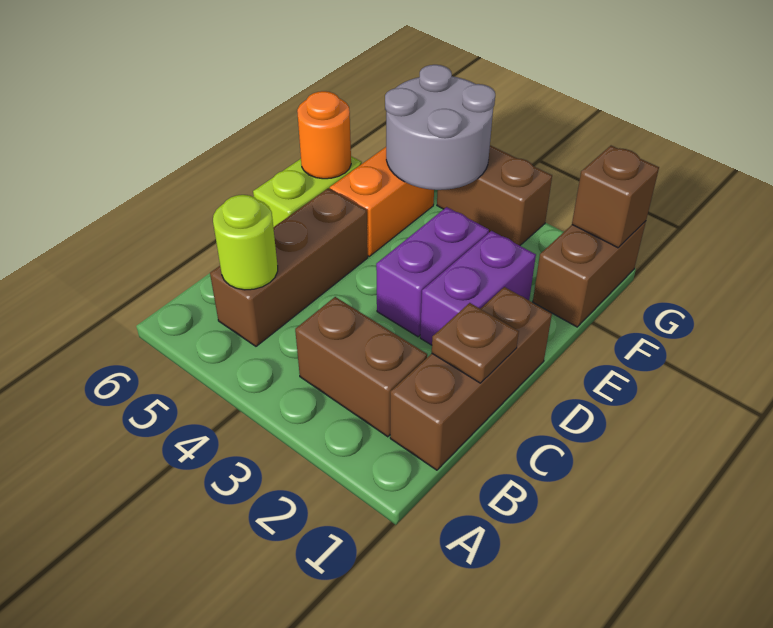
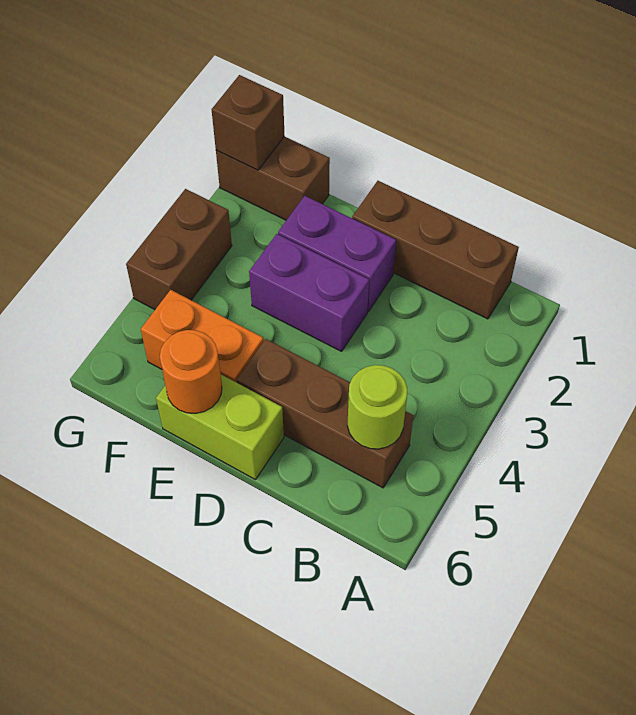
brown 1x2 brick [295,297,427,437] -> none
brown 1x1 plate [432,303,519,383] -> none
grey 2x2 round brick [385,65,495,190] -> none

